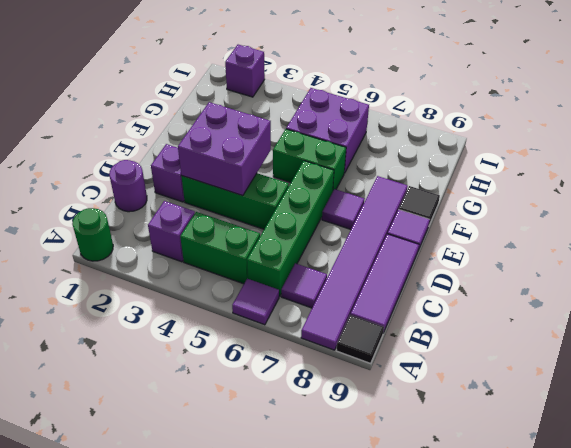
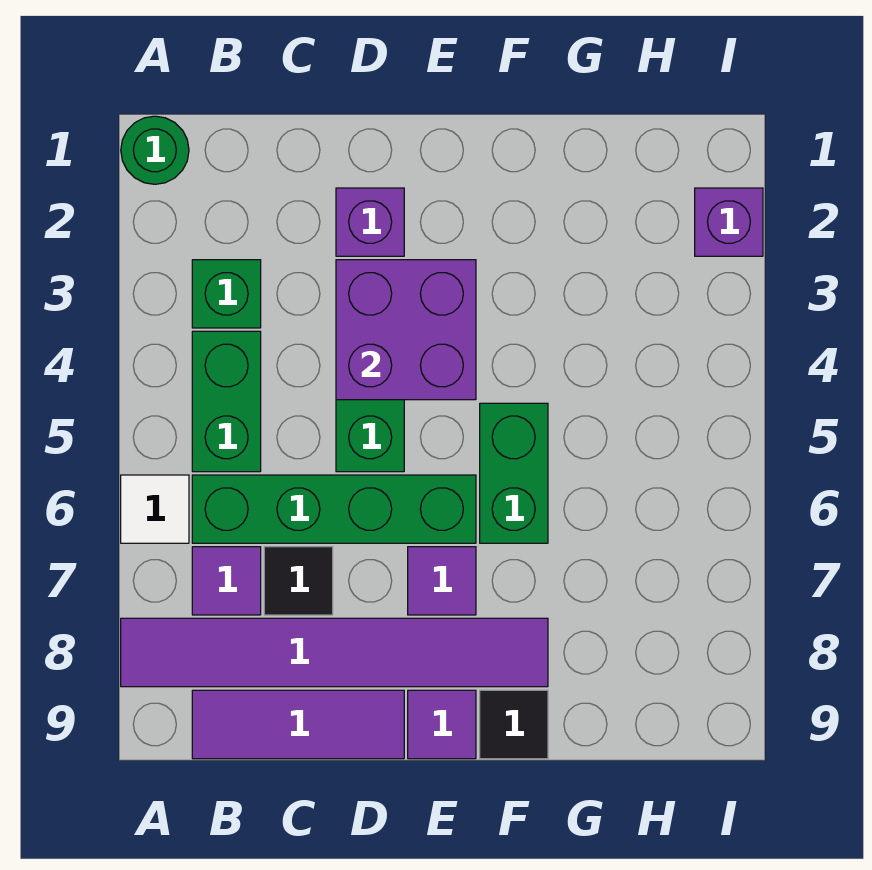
purple 1x1 tile [232,279,279,325] -> white 1x1 tile [121,475,189,543]
black 1x1 tile [336,315,384,363] -> black 1x1 tile moved to [264,547,333,615]
purple 1x1 brick [148,201,195,262] -> green 1x1 brick [192,260,261,328]
purple 1x1 round brick [109,160,147,212] -> none
purple 2x2 brick [286,88,369,173] -> none

